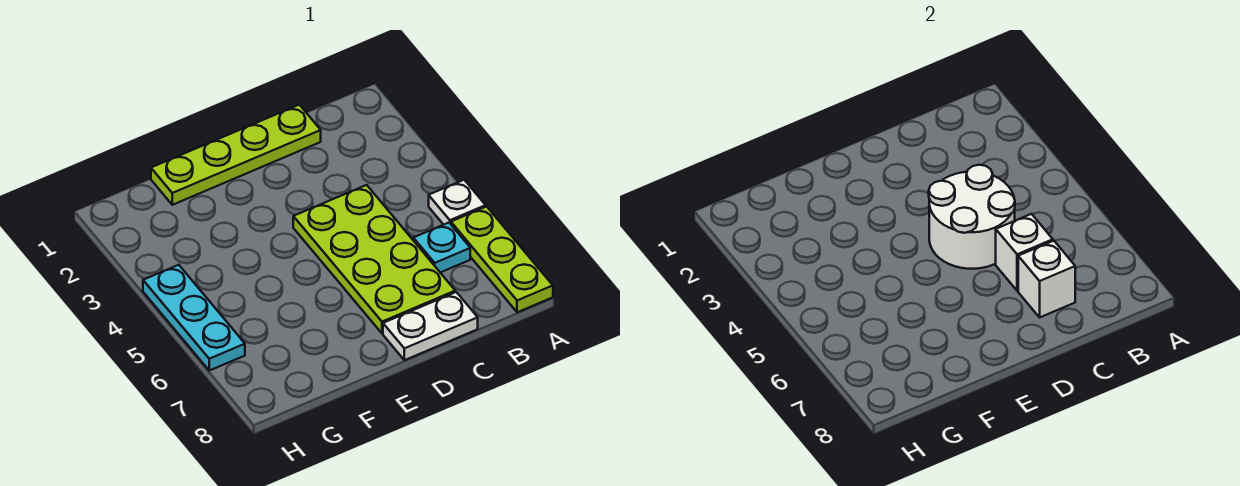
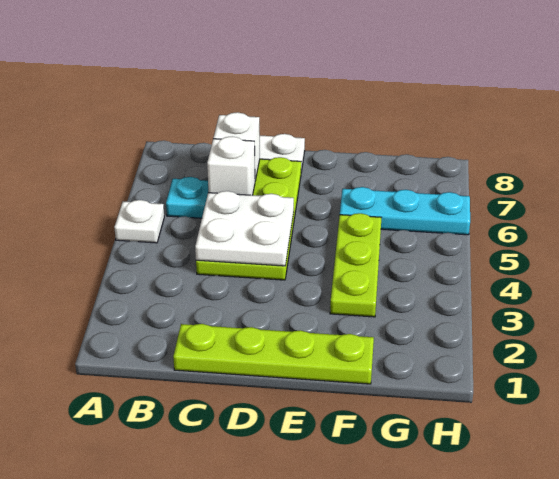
lime 1x3 plate [451,207,553,312] -> lime 1x3 plate moved to [330,213,381,317]
white 2x2 round brick [929,165,1015,269] -> white 2x2 plate [195,191,294,266]
cyan 1x3 plate [143,265,245,371] -> cyan 1x3 plate turned to [340,187,470,235]

